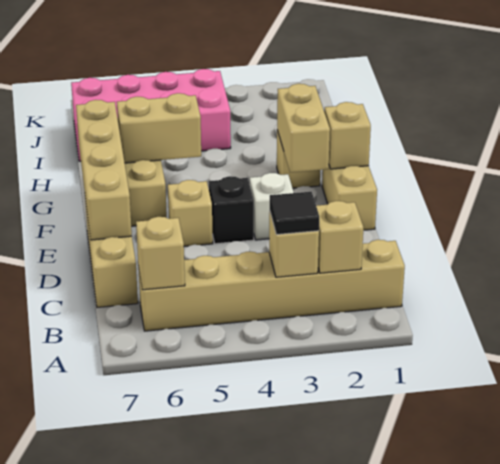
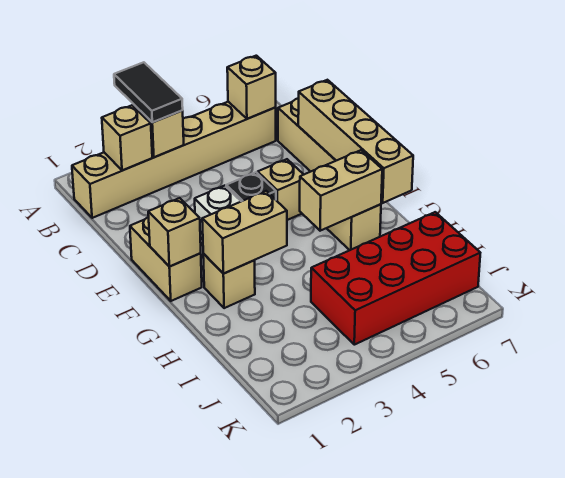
black 1x1 tile [270,192,319,235] -> black 1x2 tile [114,62,183,122]
tan 1x2 brick [277,84,330,172] -> tan 1x2 brick turned to [202,191,287,274]
pink 2x4 brick [71,69,231,161] -> red 2x4 brick [311,212,480,345]

